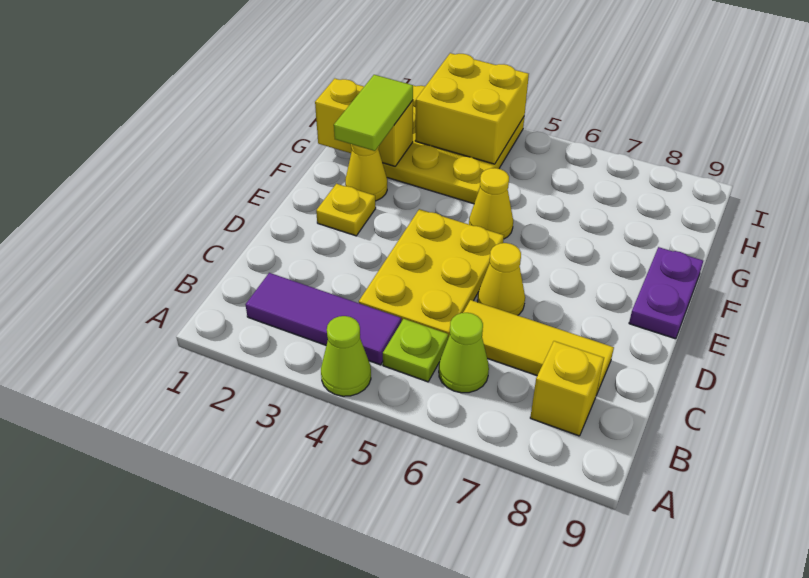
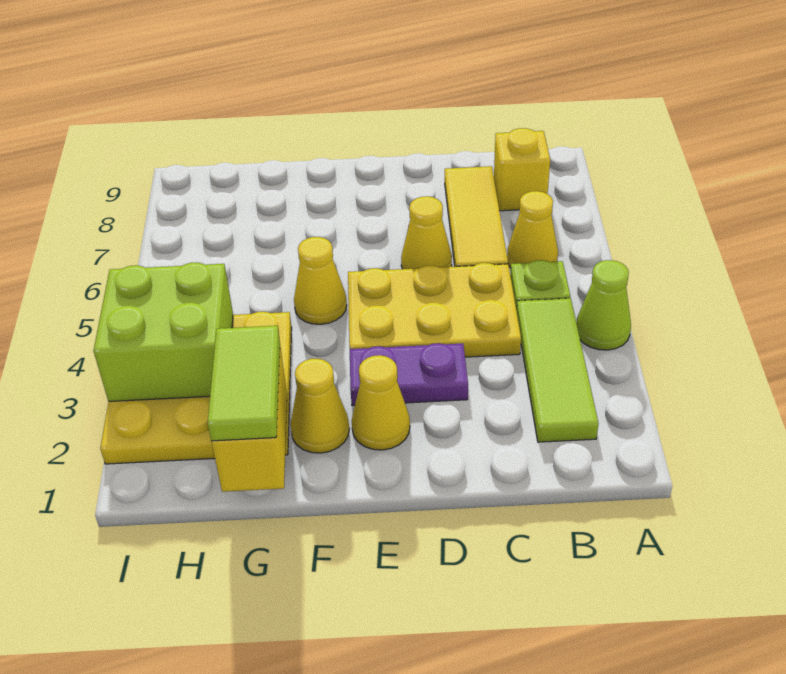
purple 1x3 tile [246,273,401,365] -> lime 1x3 tile [517,298,599,442]
lime 1x1 cone [439,313,489,393] -> yellow 1x1 cone [507,191,558,268]
yellow 1x1 plate [316,184,376,236] -> yellow 1x1 cone [352,355,410,450]
purple 1x2 plate [629,247,703,339] -> purple 1x2 plate moved to [350,343,468,406]
lime 1x2 tile [334,75,413,151] -> lime 1x2 tile turned to [208,326,280,441]
yellow 2x2 brick [415,53,529,164] -> lime 2x2 brick [93,263,233,401]

